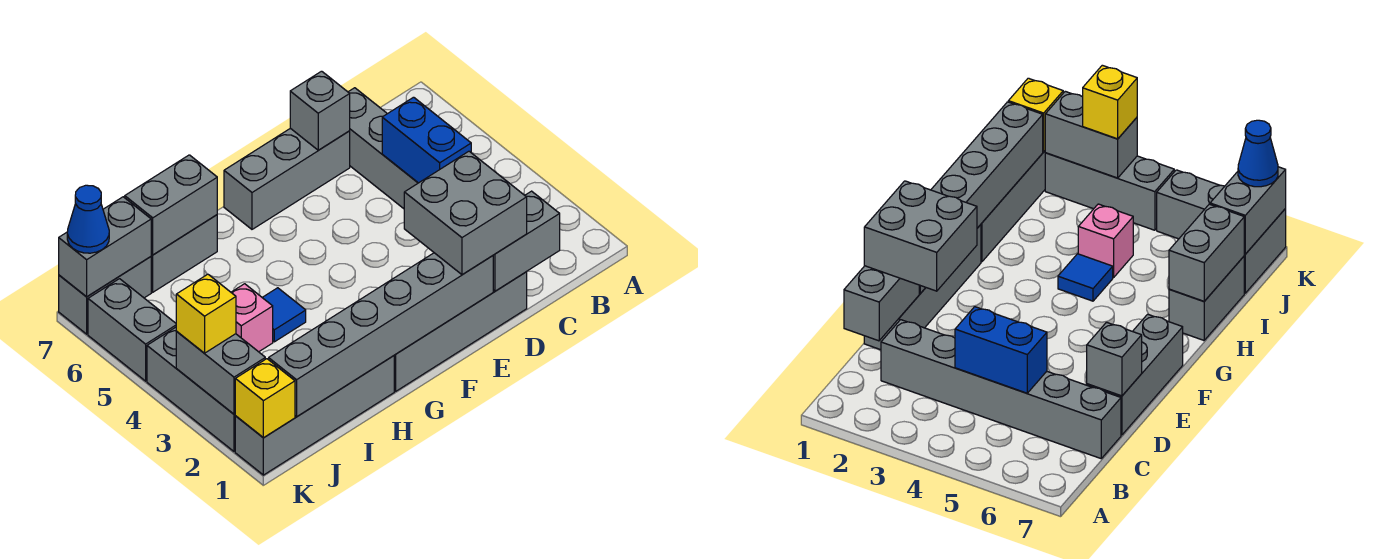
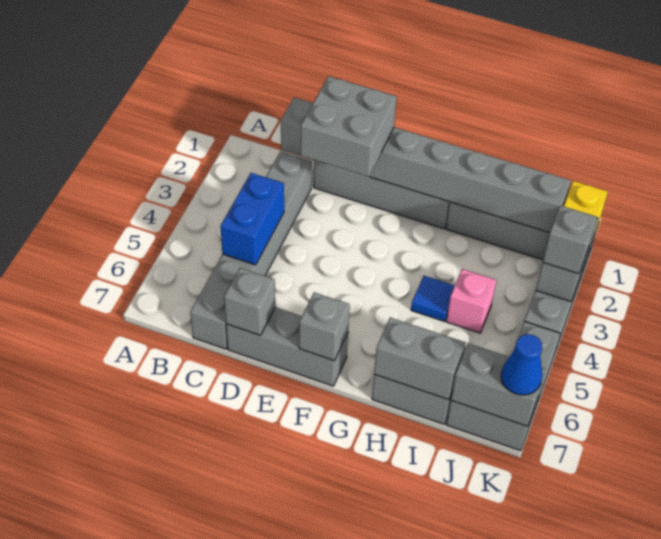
none -> grey 1x1 brick [299,292,350,361]
yellow 1x1 brick [176,274,236,353] -> grey 1x1 brick [543,206,597,274]

